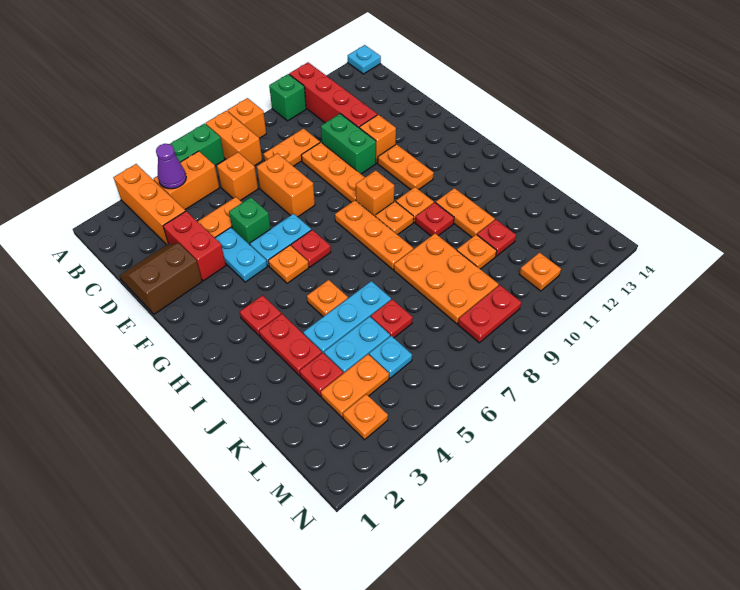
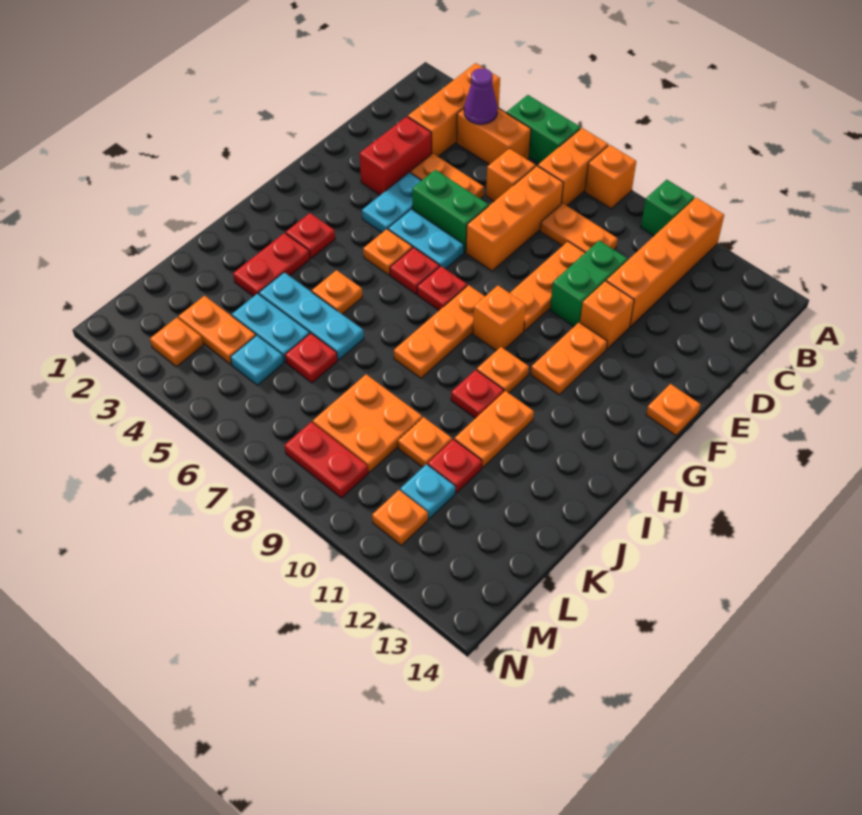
red 1x4 brick [289,62,377,127] -> orange 1x4 brick [606,198,724,327]
cyan 1x1 plate [348,45,381,74] -> cyan 1x1 plate moved to [400,464,455,519]
brown 2x2 slope [119,243,202,314] -> none
orange 1x2 brick [257,153,315,217] -> orange 1x3 brick [466,166,563,271]
green 1x1 brick [229,197,271,245] -> green 1x2 brick [412,170,489,252]
orange 1x1 plate [375,201,414,235] -> orange 1x1 plate moved to [646,384,701,435]
orange 2x3 plate [394,234,499,324] -> orange 2x2 plate [313,374,422,472]
red 1x1 plate [300,353,343,396] -> red 1x1 plate moved to [417,266,467,310]

